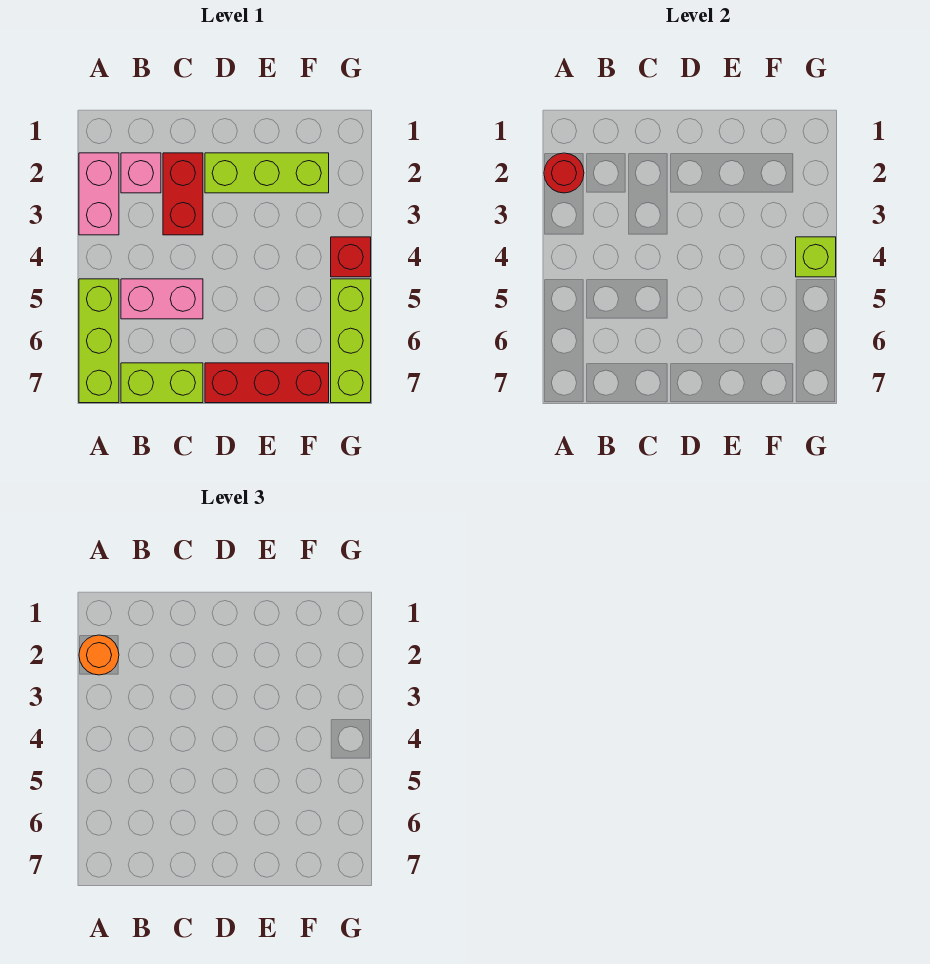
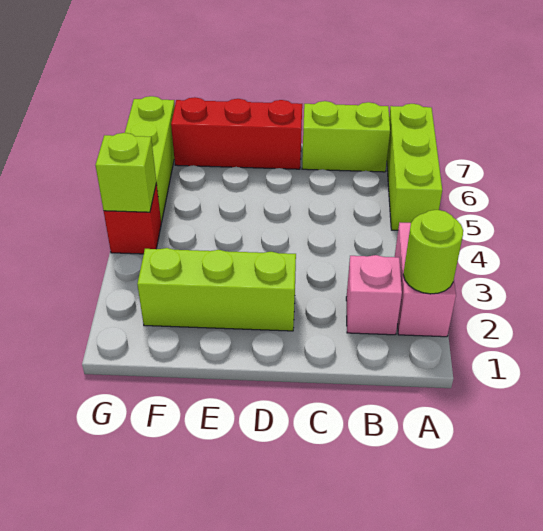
red 1x1 round brick [544,153,584,193] -> lime 1x1 round brick [403,210,463,294]
orange 1x1 round brick [79,635,119,675] -> none
pink 1x2 brick [121,279,203,319] -> none
red 1x2 brick [163,153,203,235] -> none

